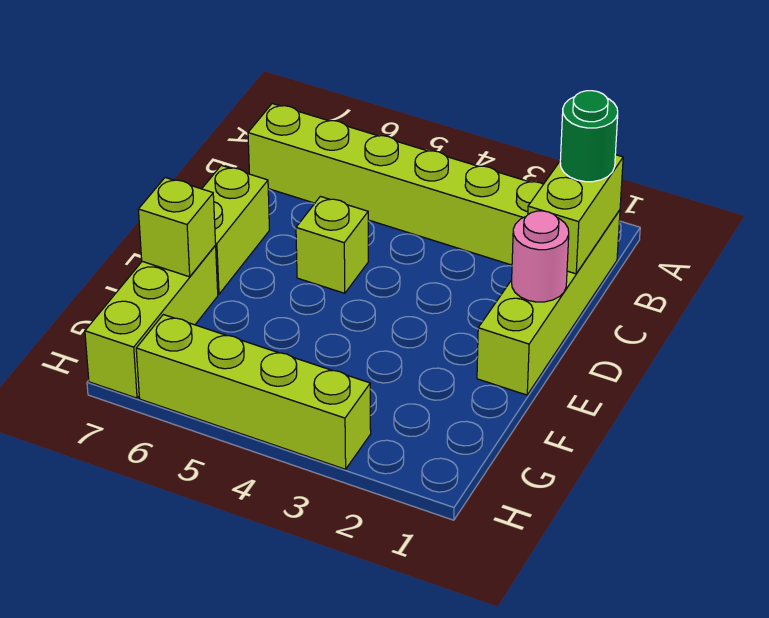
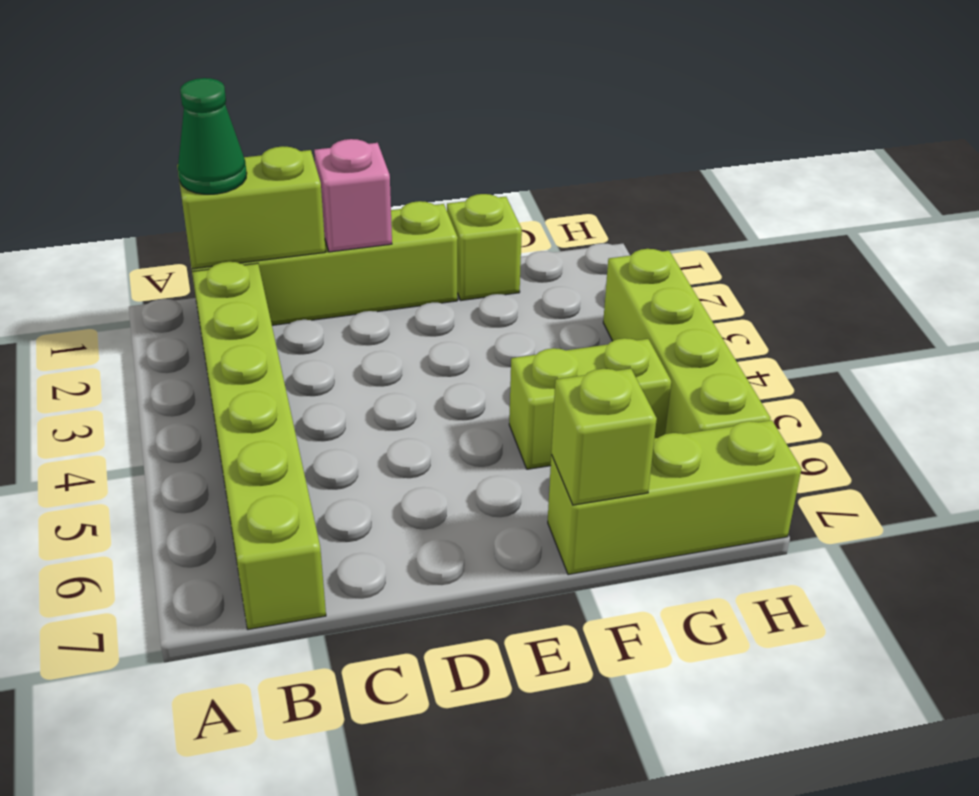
green 1x1 round brick [560,91,618,182] -> green 1x1 cone [178,78,247,194]
pink 1x1 round brick [512,211,569,302] -> pink 1x1 brick [314,139,392,252]
lime 1x1 brick [296,196,368,293] -> lime 1x1 brick moved to [447,194,522,300]
lime 1x2 brick [202,165,270,294] -> lime 1x2 brick moved to [509,338,671,469]

